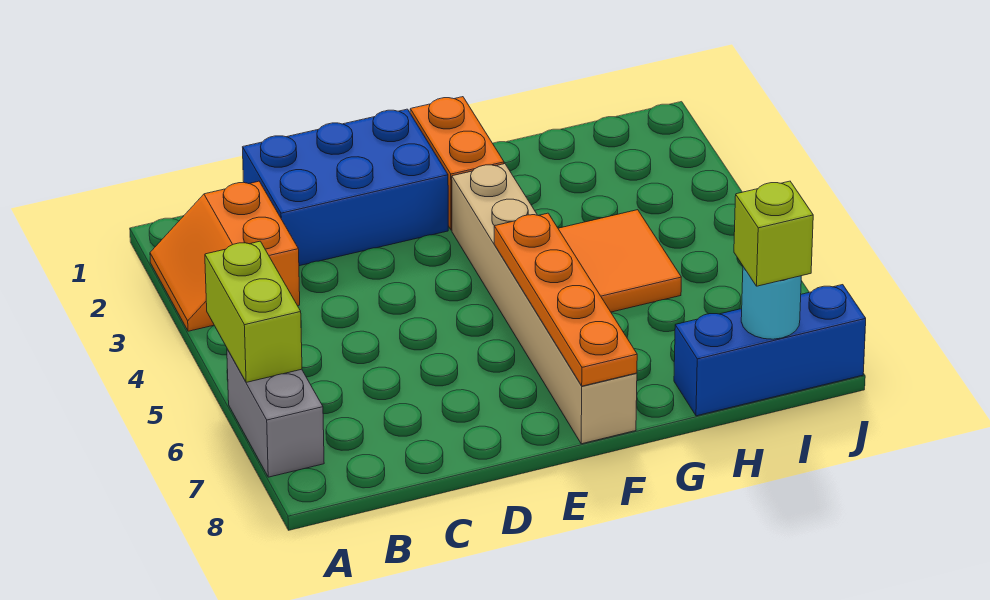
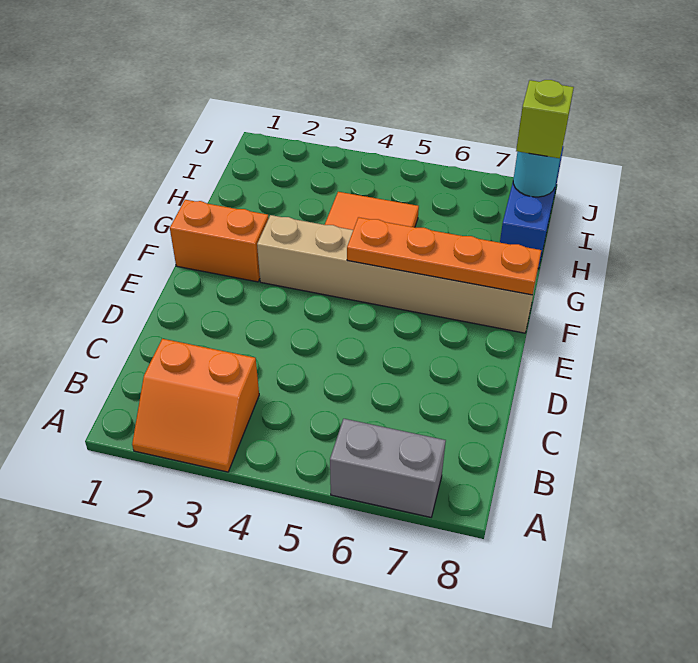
lime 1x2 brick [205,241,302,382] -> none
blue 2x3 brick [243,109,448,266] -> none

